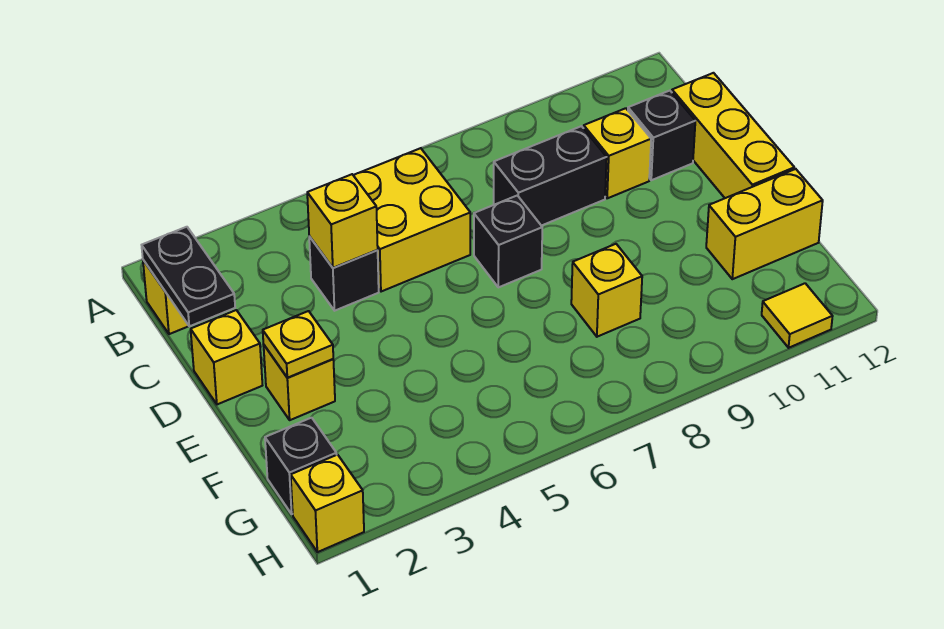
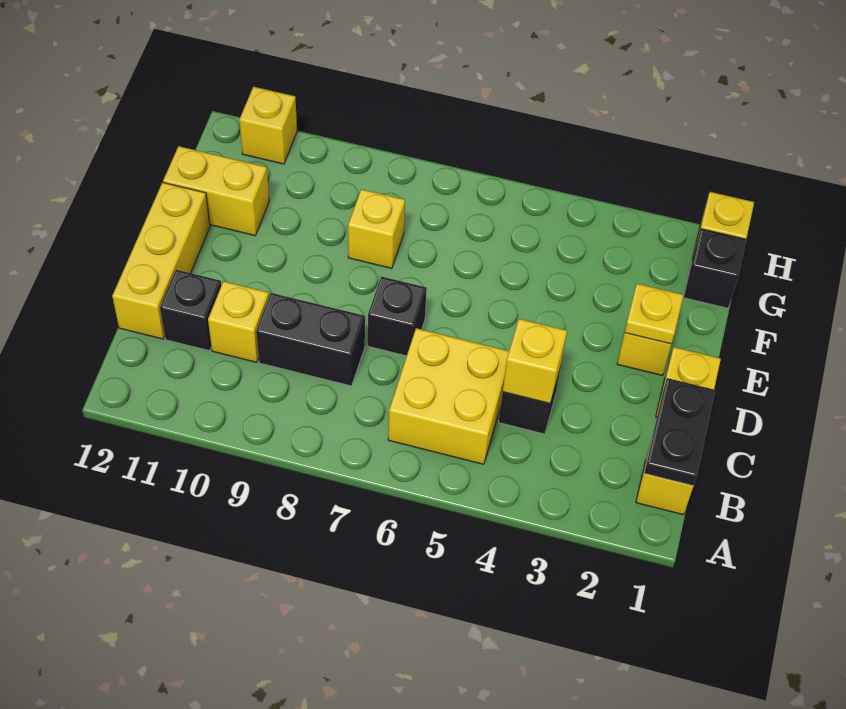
yellow 1x1 tile [762,283,833,348] -> yellow 1x1 brick [239,87,297,164]

